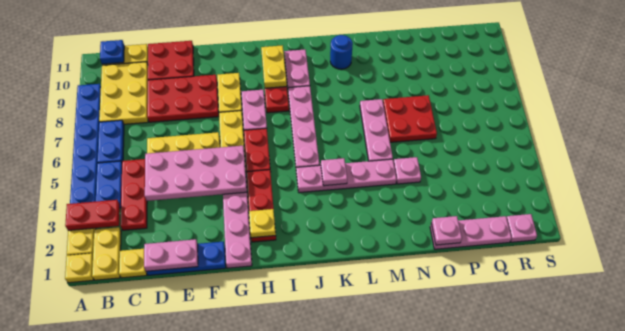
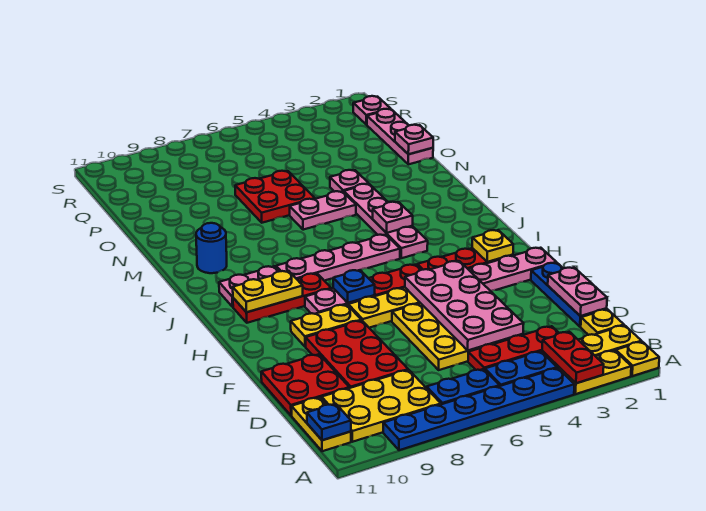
none -> blue 1x1 plate [333,270,375,303]
pink 1x3 plate [360,99,393,161] -> pink 1x2 plate [290,191,356,230]

